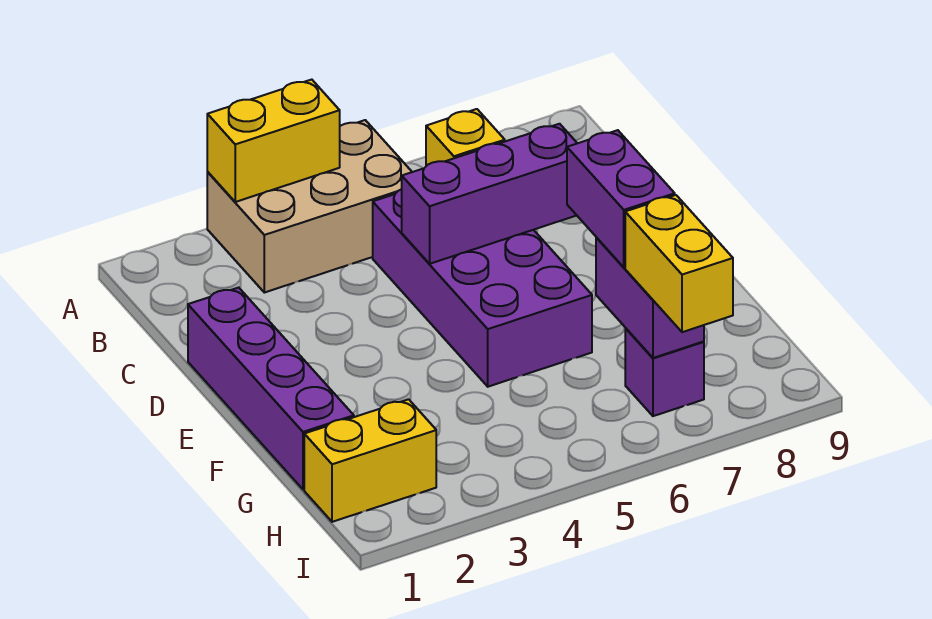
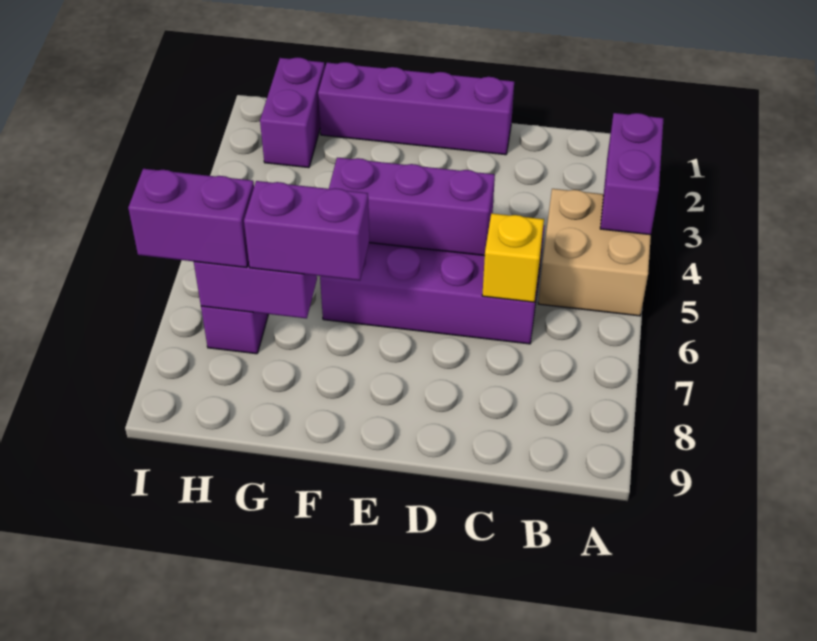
tan 2x3 brick [207,120,412,293] -> tan 2x2 brick [538,189,651,316]
yellow 1x2 brick [207,80,340,202] -> purple 1x2 brick [600,113,664,235]
purple 1x3 brick [402,124,577,264] -> purple 1x3 brick turned to [329,158,495,256]
yellow 1x2 brick [304,399,436,522] -> purple 1x2 brick [260,57,325,168]
yellow 1x2 brick [625,195,733,332] -> purple 1x2 brick [128,169,254,268]

